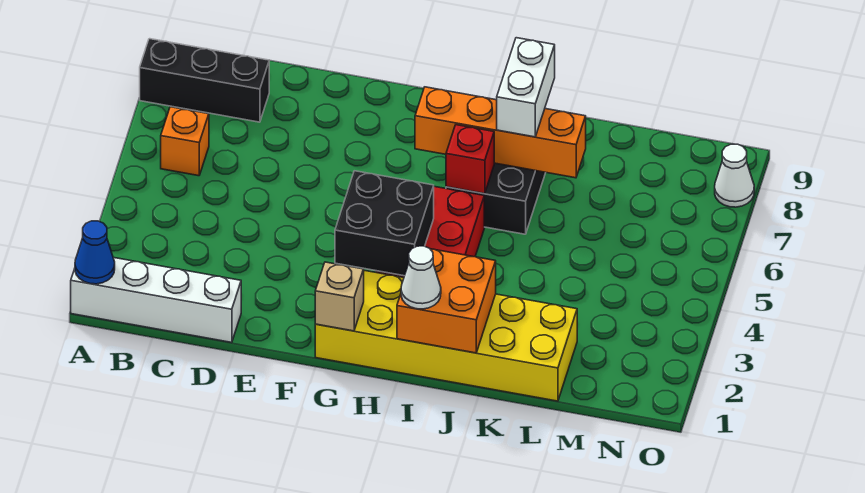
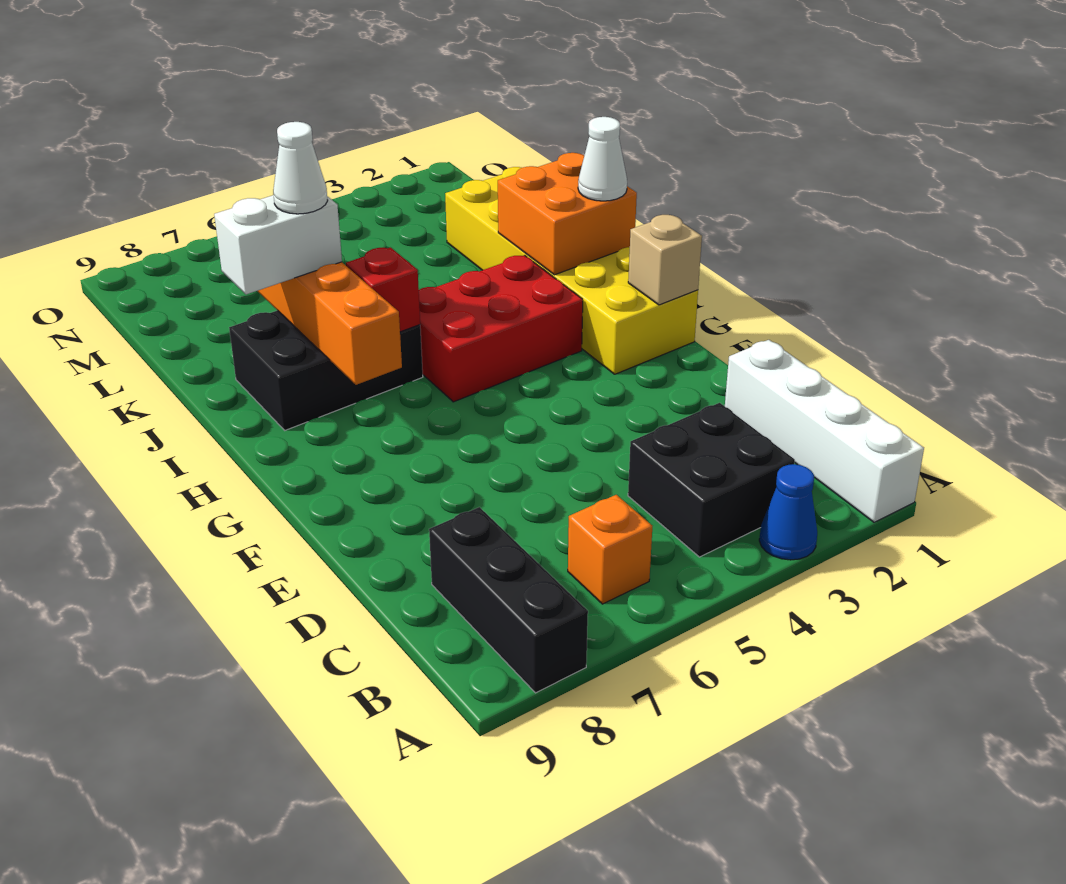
blue 1x1 cone [75,221,115,284] -> blue 1x1 cone moved to [759,464,817,560]
black 2x2 brick [335,171,434,276] -> black 2x2 brick moved to [628,403,795,557]
white 1x1 cone [715,144,754,207] -> white 1x1 cone moved to [273,122,328,214]

